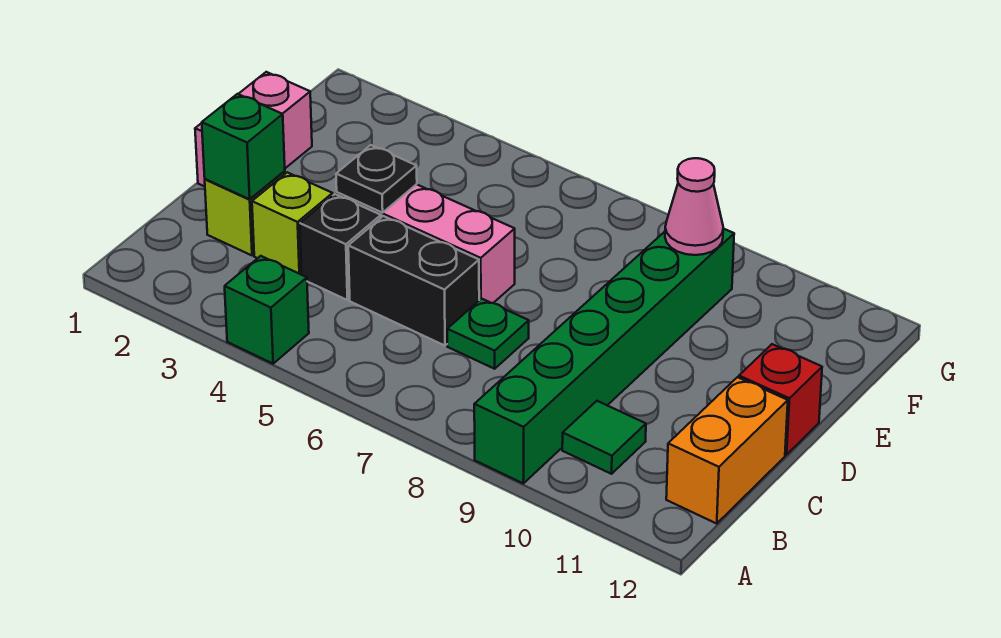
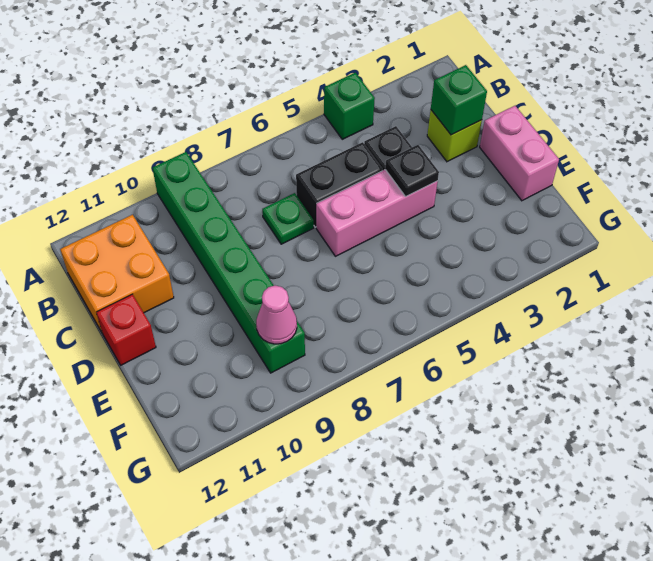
green 1x1 tile [562,401,646,474] -> none
orange 1x2 brick [666,377,788,524] -> orange 2x2 brick [60,215,174,332]
lime 1x1 brick [252,172,333,275] -> none

